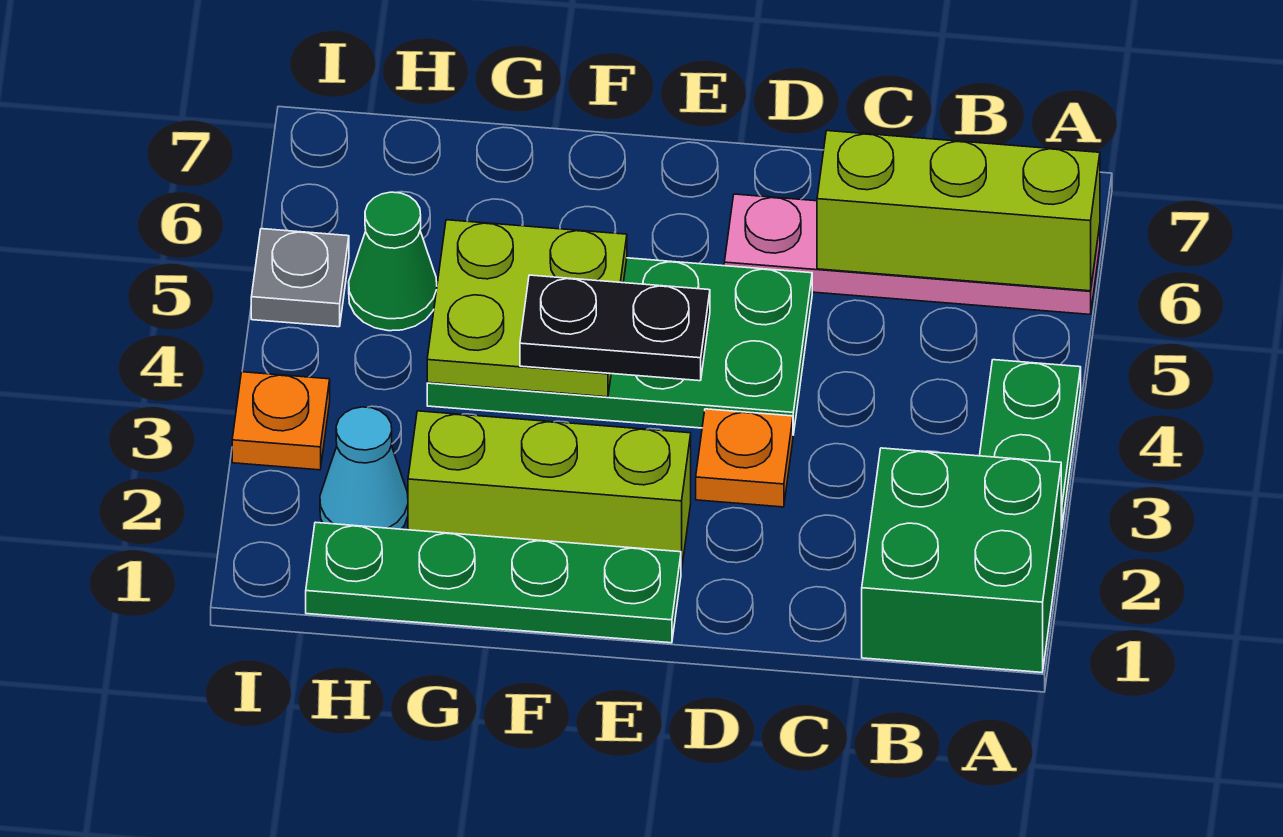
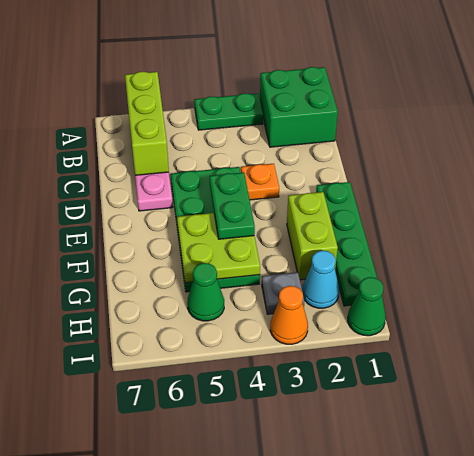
lime 1x3 brick [408,411,691,571] -> lime 1x2 brick [287,192,338,280]
black 1x2 plate [520,275,710,381] -> green 1x2 plate [210,172,255,239]
none -> green 1x1 cone [348,277,386,336]
orange 1x1 plate [232,372,330,470] -> orange 1x1 cone [270,286,308,344]
grey 1x1 plate [251,229,349,327] -> grey 1x1 plate moved to [262,272,304,314]

